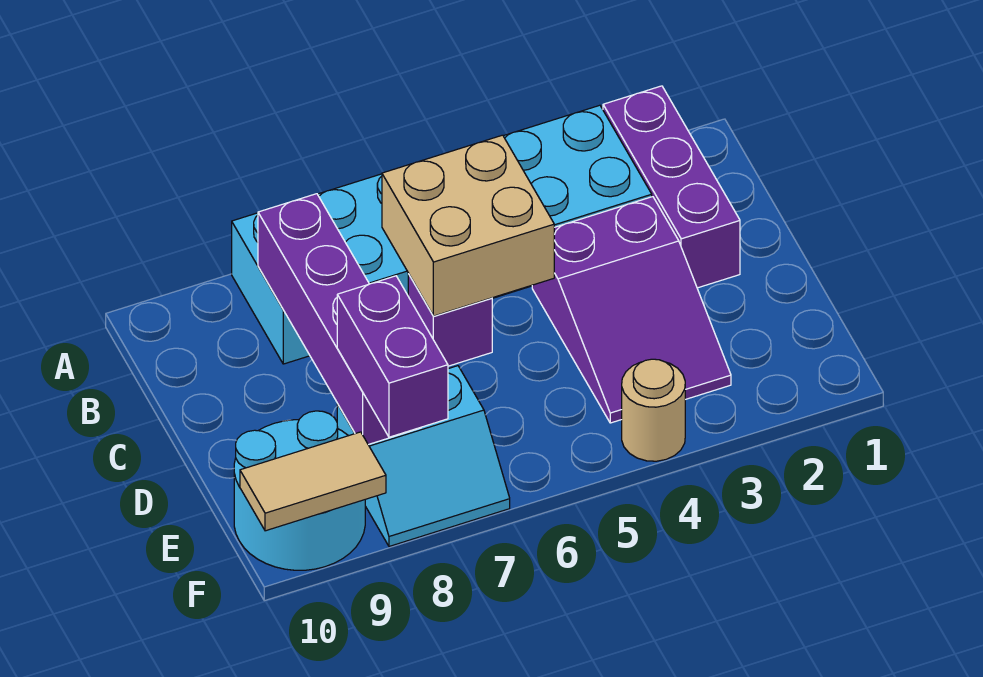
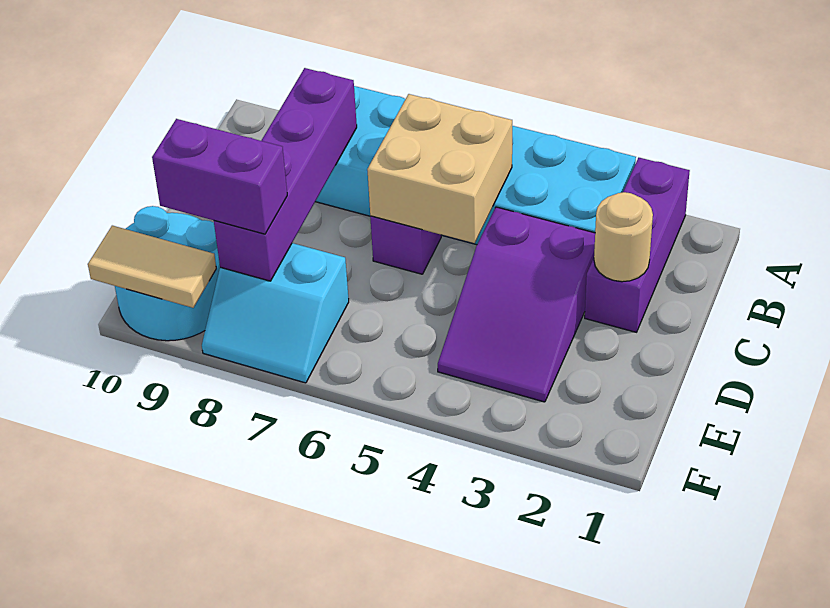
purple 1x2 brick [337,276,448,437] -> purple 1x2 brick turned to [152,119,287,234]
tan 1x1 round brick [622,359,685,461] -> tan 1x1 round brick moved to [594,192,653,282]

